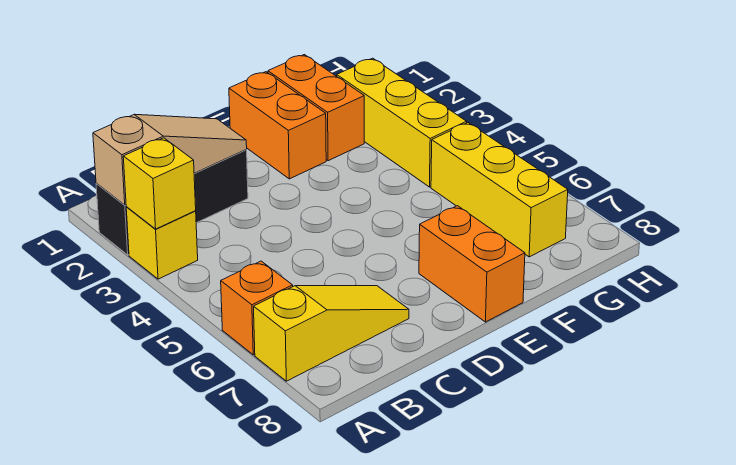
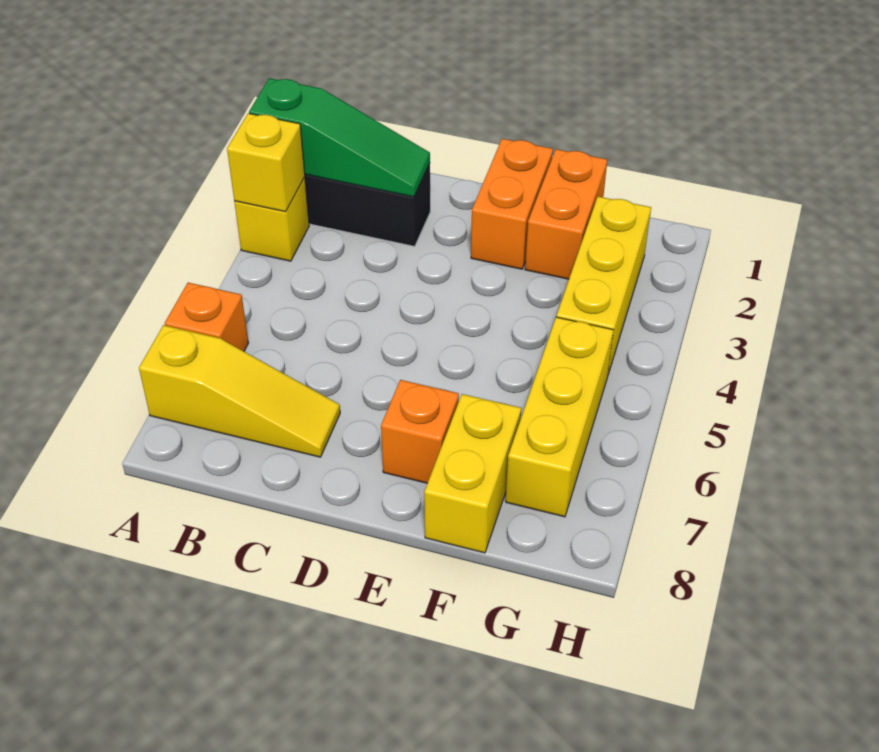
tan 1x3 slope [93,114,247,205] -> green 1x3 slope [249,78,430,197]
orange 1x2 brick [419,206,525,322] -> orange 1x1 brick [381,380,459,483]
none -> yellow 1x2 brick [424,394,521,553]

